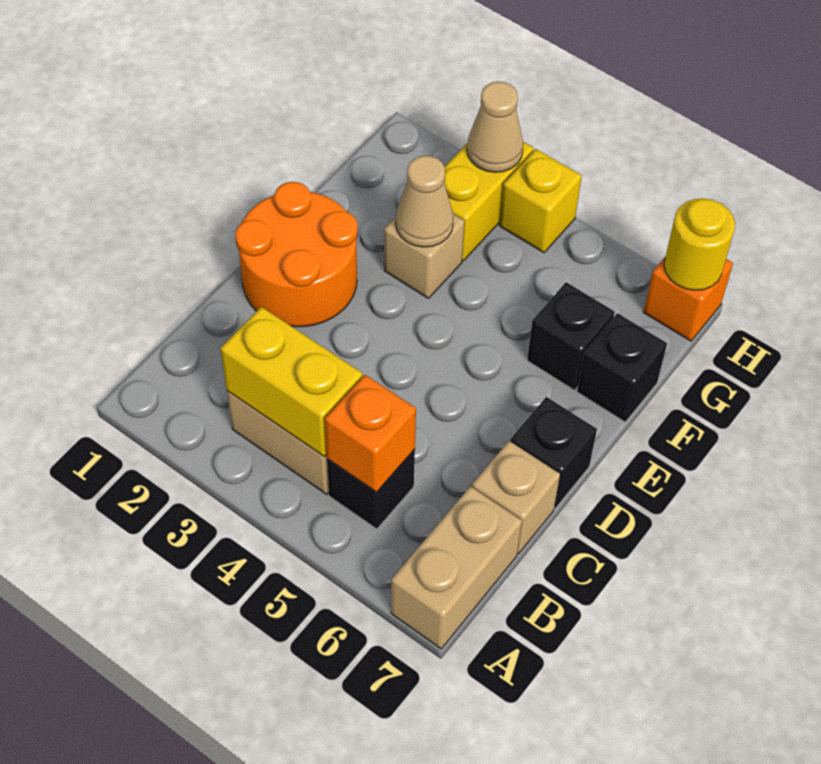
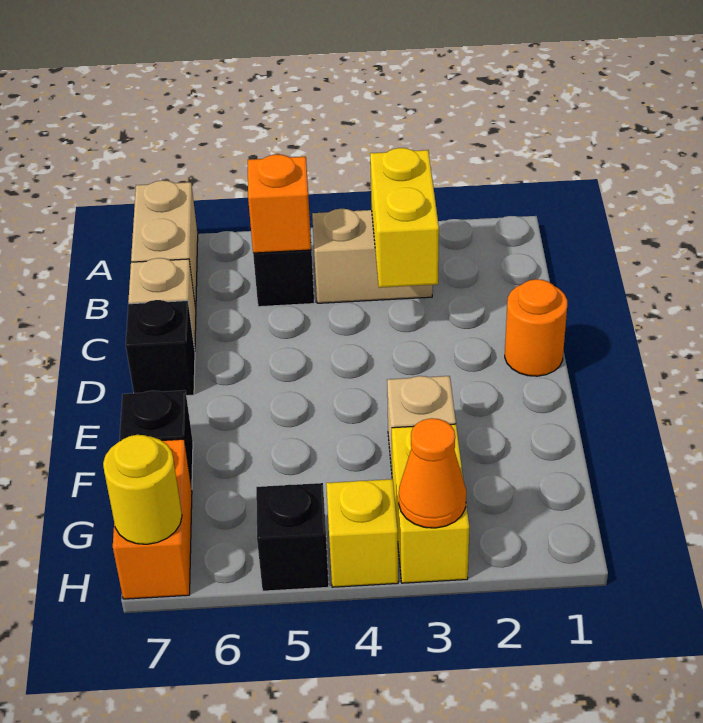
yellow 1x2 brick [220,307,362,457] -> yellow 1x2 brick turned to [370,148,439,288]
orange 2x2 round brick [235,182,358,327] -> orange 1x1 round brick [505,279,567,376]
tan 1x1 cone [396,156,453,247] -> none
black 1x1 brick [527,282,615,390] -> black 1x1 brick moved to [256,483,329,591]
tan 1x1 cone [467,82,523,172] -> orange 1x1 cone [399,418,466,528]
orange 1x1 brick [644,258,733,341] -> orange 1x2 brick [113,439,192,599]

